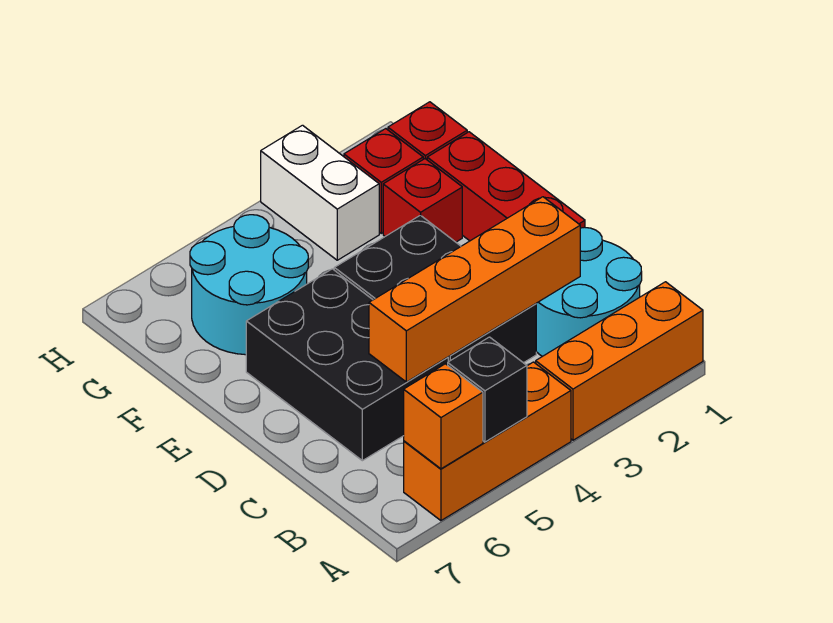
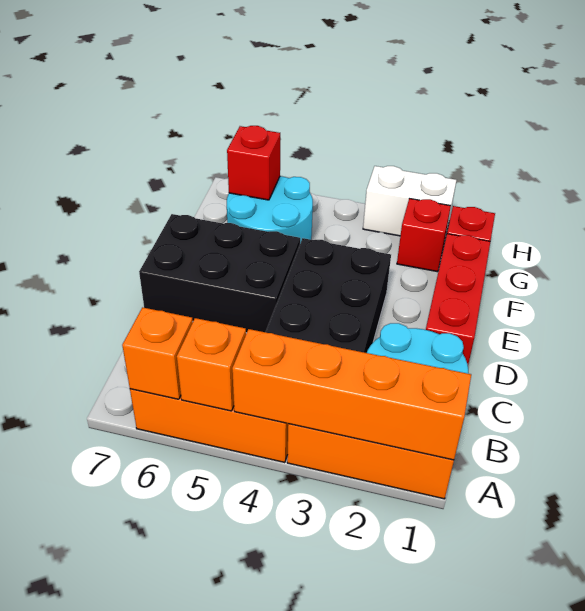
black 1x1 brick [448,337,527,442] -> orange 1x1 brick [177,318,246,411]
orange 1x4 brick [369,197,580,382] -> orange 1x4 brick moved to [232,329,471,460]
black 2x3 brick [246,269,448,461] -> black 2x3 brick turned to [139,214,300,333]
red 1x1 brick [383,159,462,242] -> red 1x1 brick moved to [227,126,280,200]
white 1x2 brick [261,125,379,260] -> white 1x2 brick turned to [363,166,456,237]

